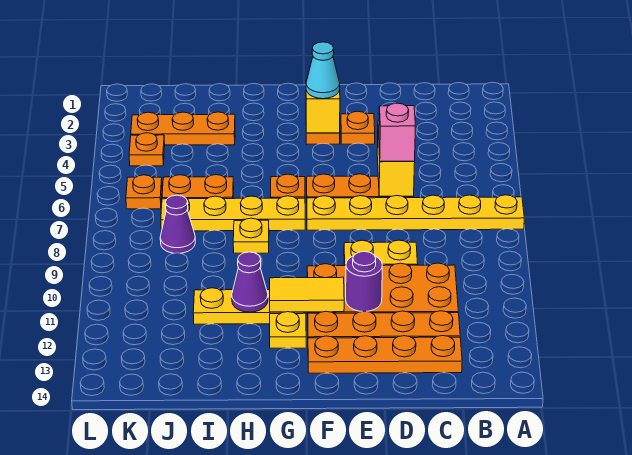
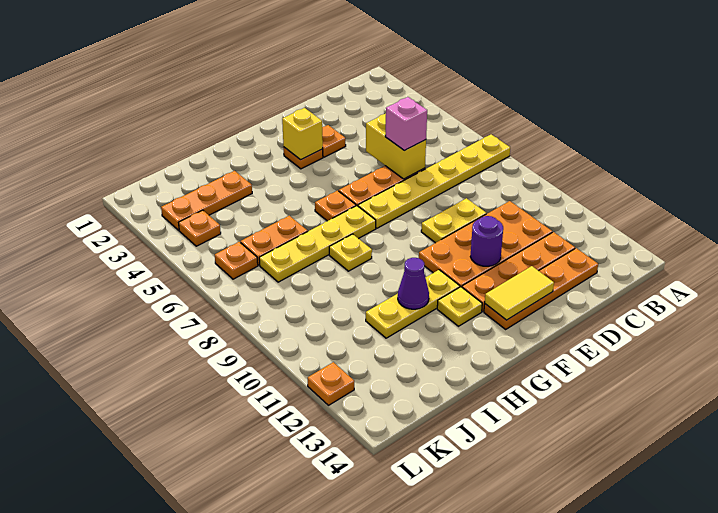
cyan 1x1 cone [306,42,340,99] -> none
yellow 1x2 tile [270,277,344,312] -> yellow 1x2 tile moved to [485,266,554,320]
purple 1x1 cone [160,195,195,253] -> none
none -> orange 1x1 plate [308,362,354,405]

